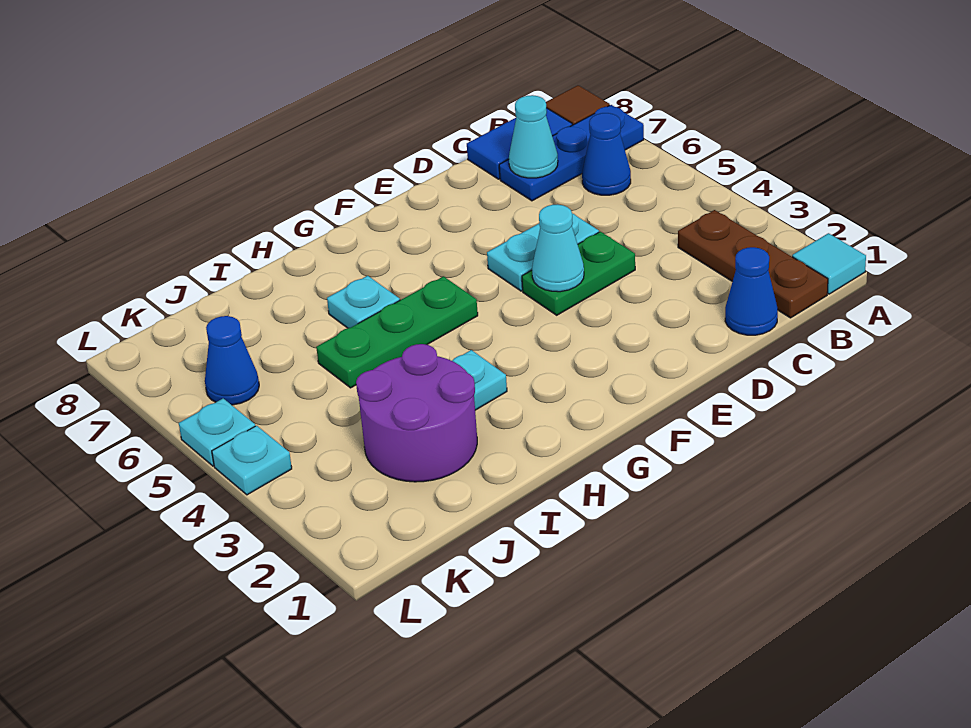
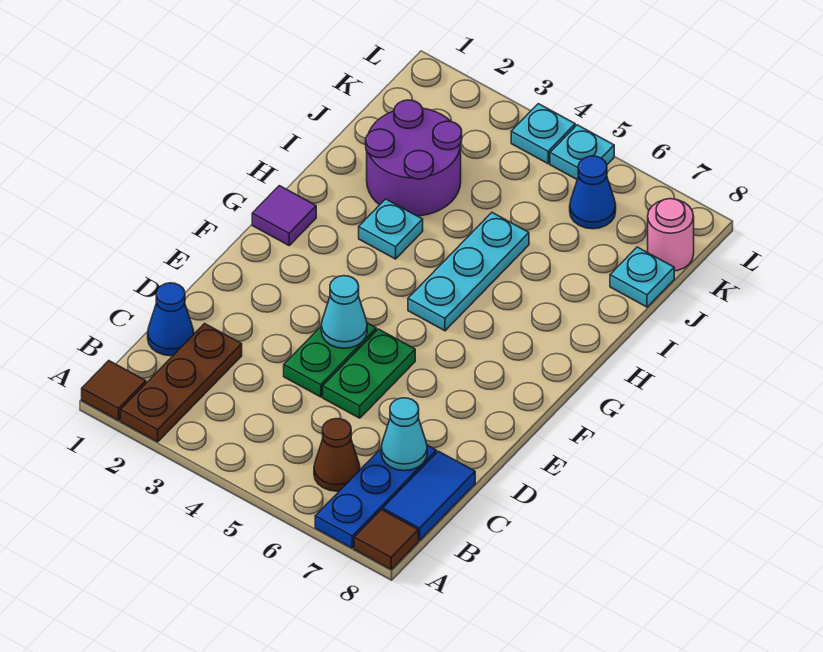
cyan 1x1 tile [792,233,866,294] -> brown 1x1 tile [82,361,146,420]
brown 1x3 plate [678,210,828,318] -> brown 1x3 plate turned to [121,324,242,442]
blue 1x1 cone [582,113,631,195] -> brown 1x1 cone [314,419,360,491]
cyan 1x2 plate [487,213,599,291] -> green 1x2 plate [323,329,415,418]
none -> purple 1x1 tile [252,186,316,245]
green 1x3 plate [316,276,478,388] -> cyan 1x3 plate [408,213,529,331]
cyan 1x1 plate [327,276,400,328] -> cyan 1x1 plate moved to [610,247,674,307]
none -> pink 1x1 round brick [648,199,694,271]

